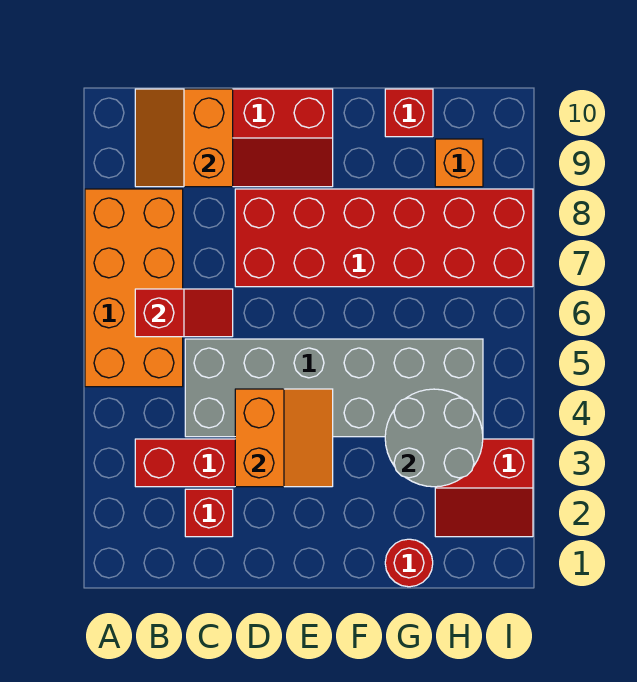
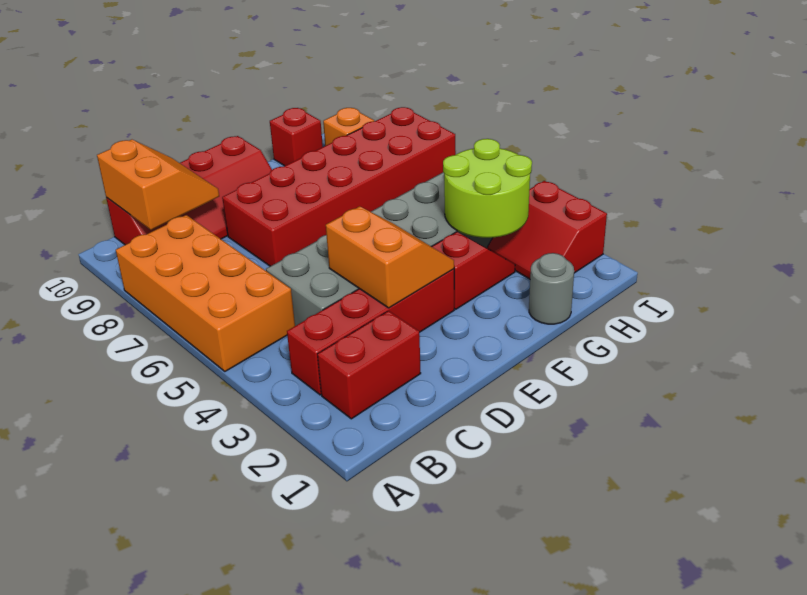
red 1x2 slope [135,289,233,337] -> red 1x2 slope moved to [432,232,515,309]
orange 2x2 slope [135,89,233,187] -> orange 2x2 slope turned to [97,140,219,230]
red 1x1 brick [185,489,233,537] -> red 1x2 brick [318,311,421,419]
red 1x1 round brick [385,539,433,587] -> grey 1x1 round brick [529,253,574,324]
grey 2x2 round brick [385,389,483,487] -> lime 2x2 round brick [443,139,532,238]
red 2x2 slope [435,439,533,537] -> red 2x2 slope turned to [487,181,607,279]

